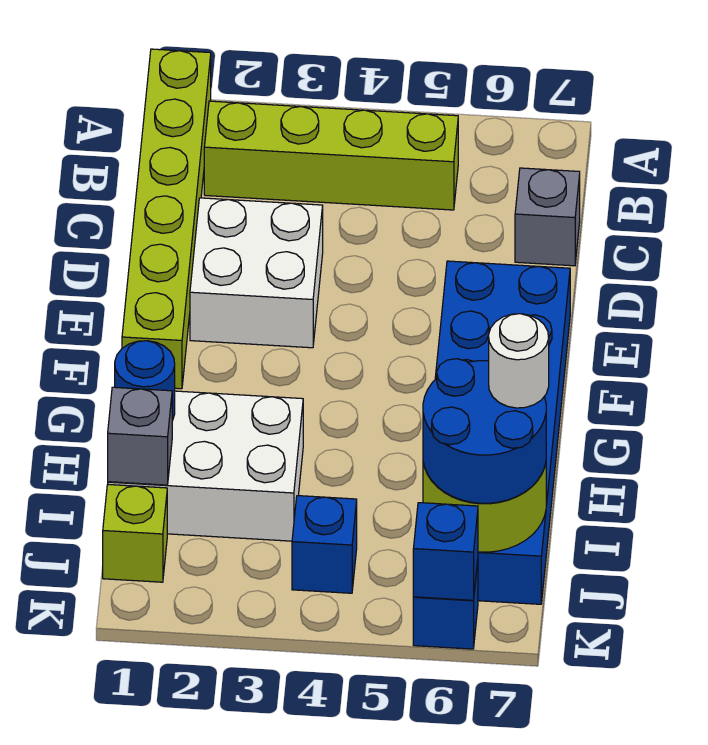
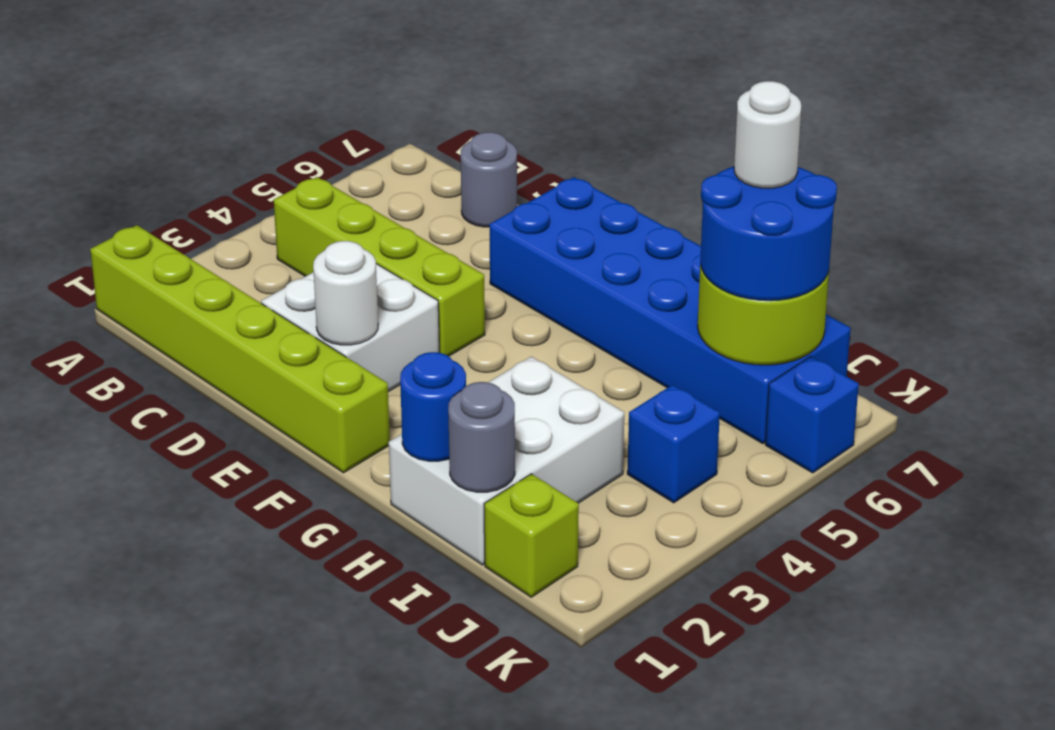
lime 1x4 brick [204,101,458,210] -> lime 1x4 brick turned to [274,177,485,356]
grey 1x1 brick [515,168,580,266] -> grey 1x1 round brick [461,132,517,227]
none -> white 1x1 round brick [313,241,378,345]
grey 1x1 brick [108,387,172,485] -> grey 1x1 round brick [448,382,515,492]
blue 1x1 brick [413,503,478,600] -> none

